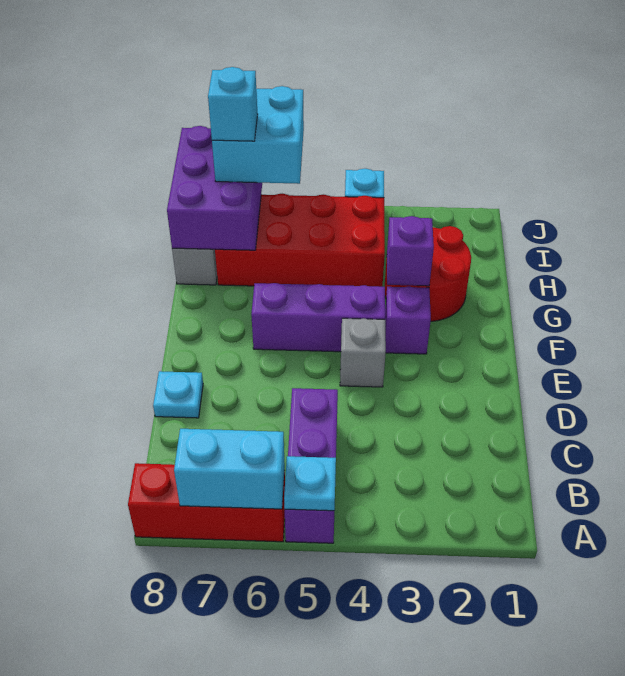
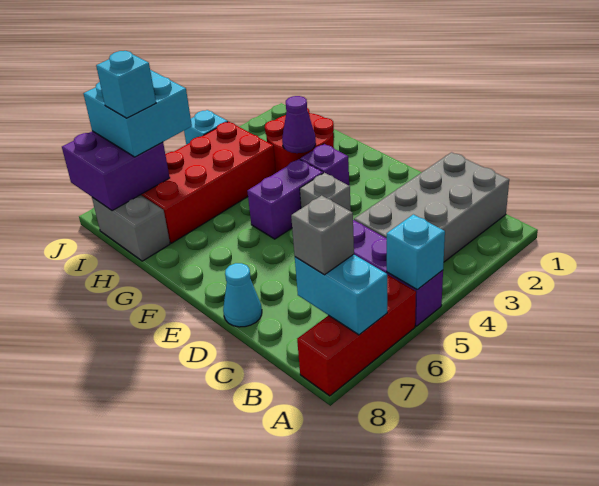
cyan 1x1 plate [284,456,336,511] -> cyan 1x1 brick [387,214,445,290]
cyan 1x2 brick [174,429,285,509] -> cyan 1x2 brick turned to [295,254,387,335]
none -> grey 2x4 brick [354,152,509,262]
none -> grey 1x1 brick [291,195,354,275]
cyan 1x1 plate [153,371,203,418] -> cyan 1x1 cone [223,263,262,327]
purple 1x3 brick [251,283,385,352] -> purple 1x2 brick [247,159,323,239]
purple 1x1 brick [387,216,434,286] -> purple 1x1 cone [282,96,316,153]
purple 2x3 brick [167,126,262,250] -> purple 2x2 brick [62,131,170,211]

